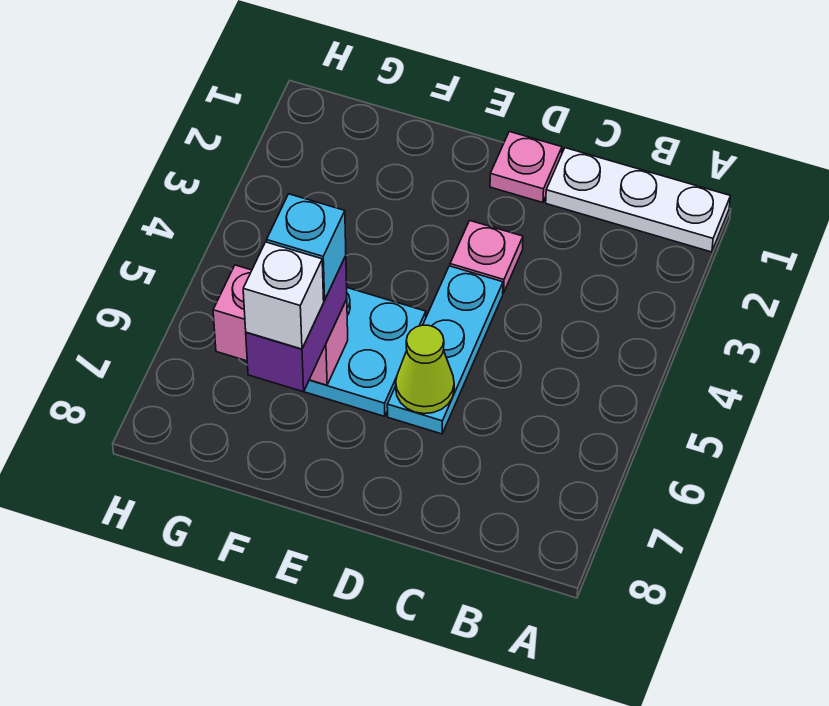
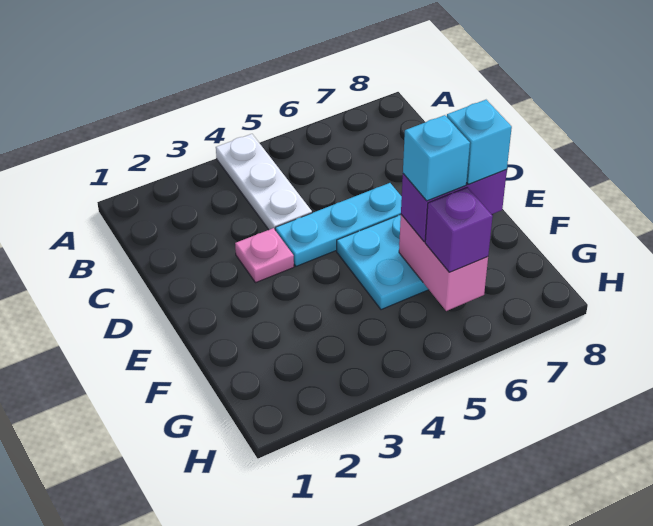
white 1x3 plate [546,148,730,252] -> white 1x3 plate moved to [216,134,312,231]
pink 1x1 plate [490,132,562,203] -> none
lime 1x1 cone [396,325,454,414] -> none
white 1x1 brick [243,242,324,349] -> cyan 1x1 brick [447,100,512,184]
none -> purple 1x1 brick [425,187,493,272]

